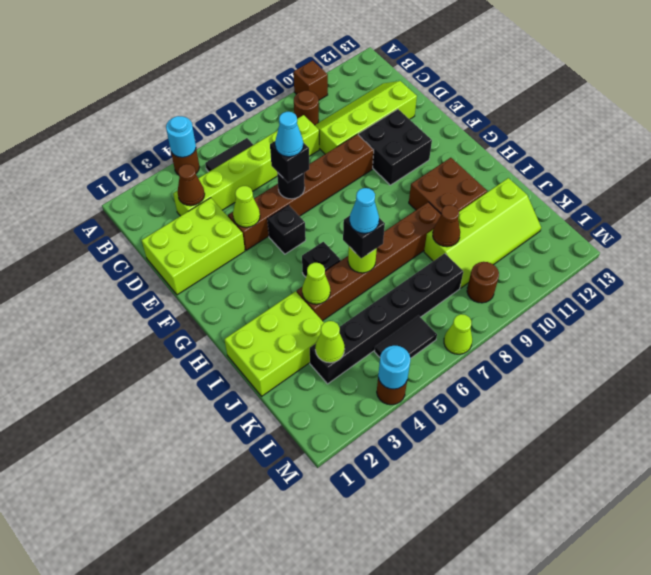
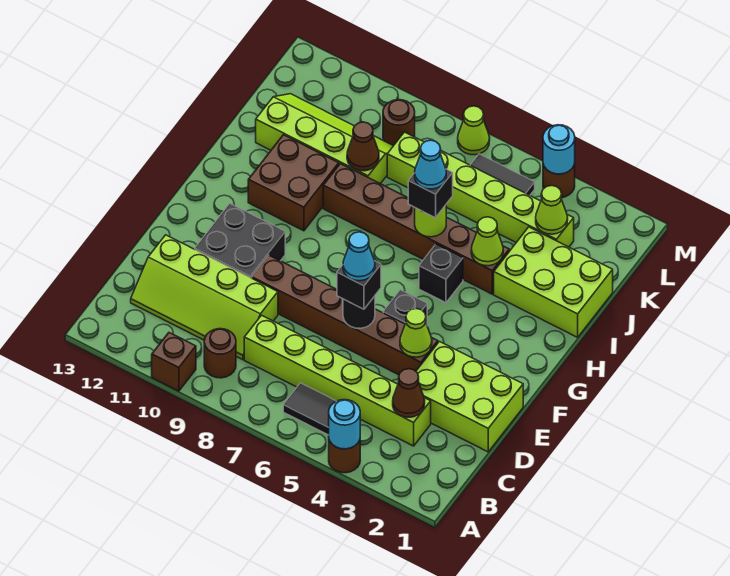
black 1x6 brick [310,253,463,384] -> lime 1x6 brick [387,132,574,247]

